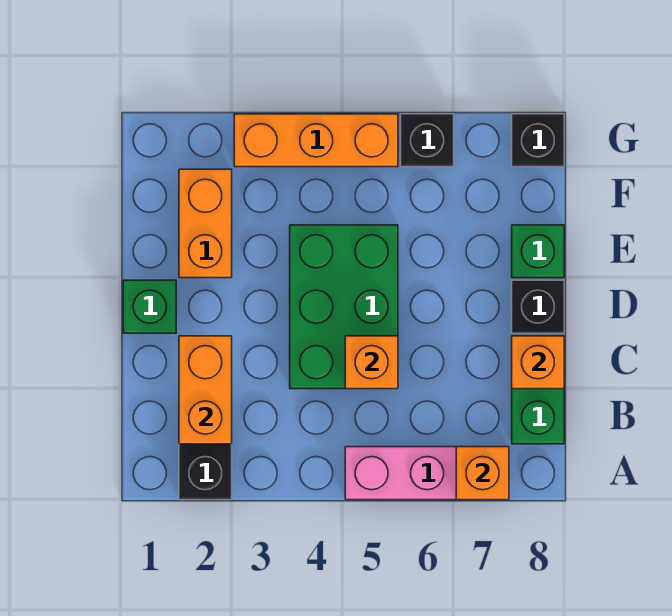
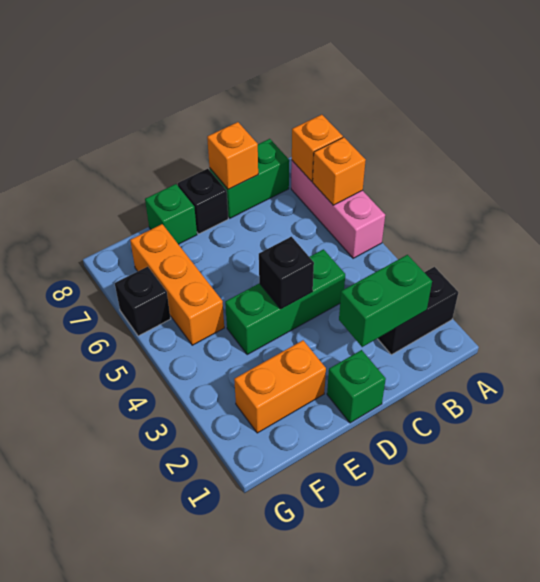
orange 1x2 brick [179,336,232,444] -> green 1x2 brick [339,255,432,347]
green 2x3 brick [290,225,398,389] -> green 1x3 brick [225,249,345,354]
orange 1x1 brick [345,336,398,389] -> orange 1x1 brick moved to [313,137,366,205]
orange 1x3 brick [234,114,398,167] -> orange 1x3 brick moved to [130,224,224,345]
black 1x1 brick [512,114,564,167] -> black 1x1 brick moved to [259,237,314,309]

